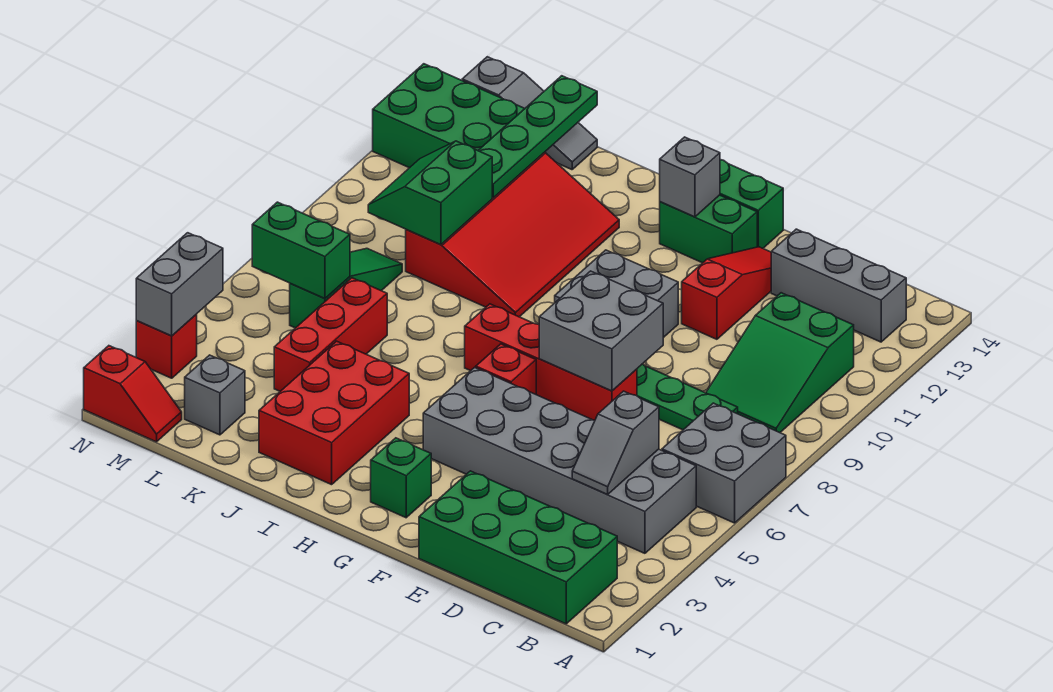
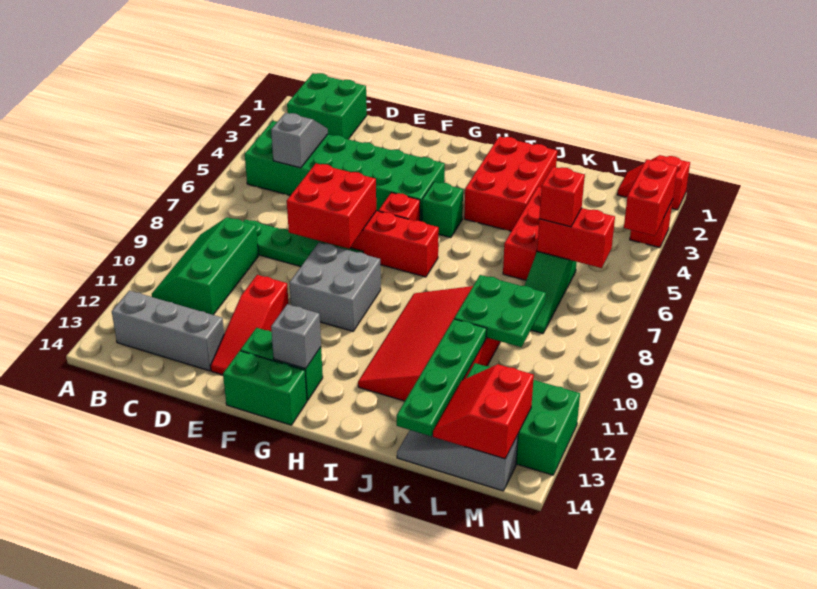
grey 2x2 brick [662,403,786,523] -> none
green 2x4 brick [419,471,617,624] -> green 2x2 brick [287,73,367,139]
grey 2x6 brick [423,367,696,553] -> green 2x6 brick [245,121,445,221]
green 2x3 slope [706,293,854,433] -> green 2x3 slope turned to [152,217,259,315]
grey 2x2 brick [539,271,663,391] -> red 2x2 brick [287,164,376,249]
green 1x1 brick [371,438,431,518] -> green 1x1 brick moved to [422,182,463,238]
green 2x2 slope [368,141,492,245] -> green 2x2 plate [454,275,546,347]
grey 1x1 brick [185,355,245,435] -> none
green 1x2 brick [252,202,350,299] -> red 1x2 brick [537,208,615,268]
none -> red 1x1 brick [539,167,585,227]
none -> red 2x2 slope [433,364,534,459]
grey 1x2 brick [136,233,223,336] -> red 1x2 brick [624,159,677,236]

